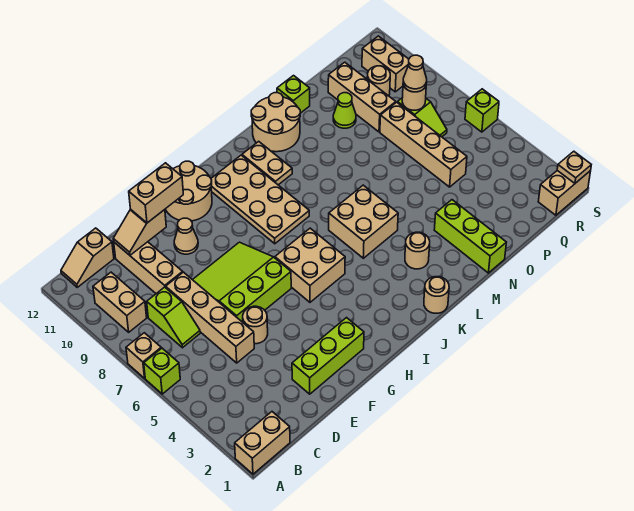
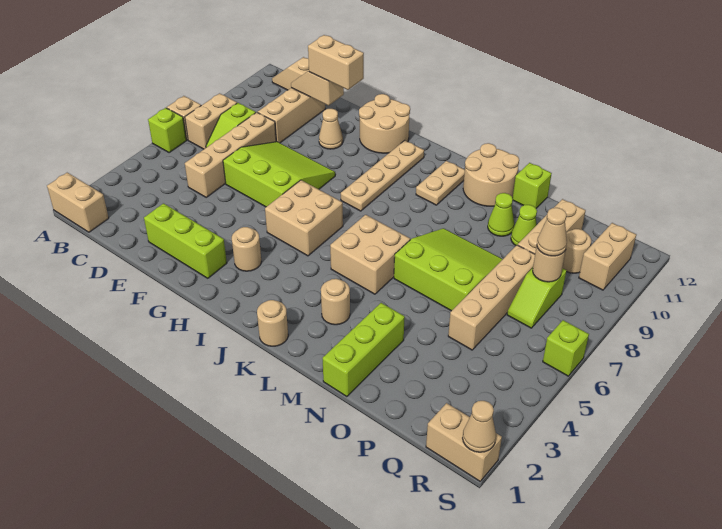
tan 1x2 brick [93,272,147,332] -> tan 1x2 brick moved to [185,93,237,149]
tan 1x1 round brick [243,306,268,344] -> tan 1x1 round brick moved to [232,227,261,271]
tan 2x4 plate [211,155,309,244] -> tan 1x4 plate [341,140,424,211]
none -> lime 3x3 slope [394,228,503,311]
none -> lime 1x1 cone [488,193,514,236]
tan 1x1 plate [557,151,591,183] -> tan 1x1 cone [463,401,496,452]

